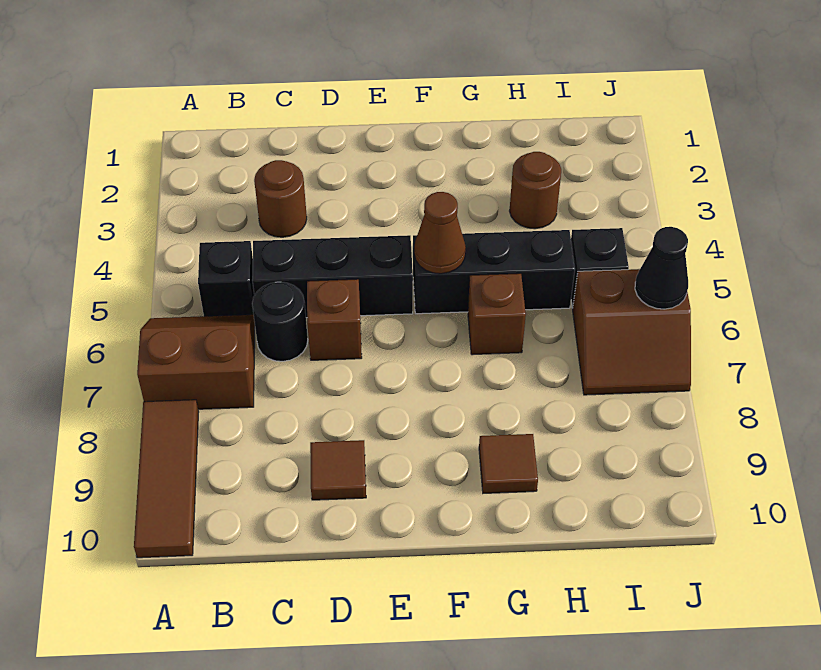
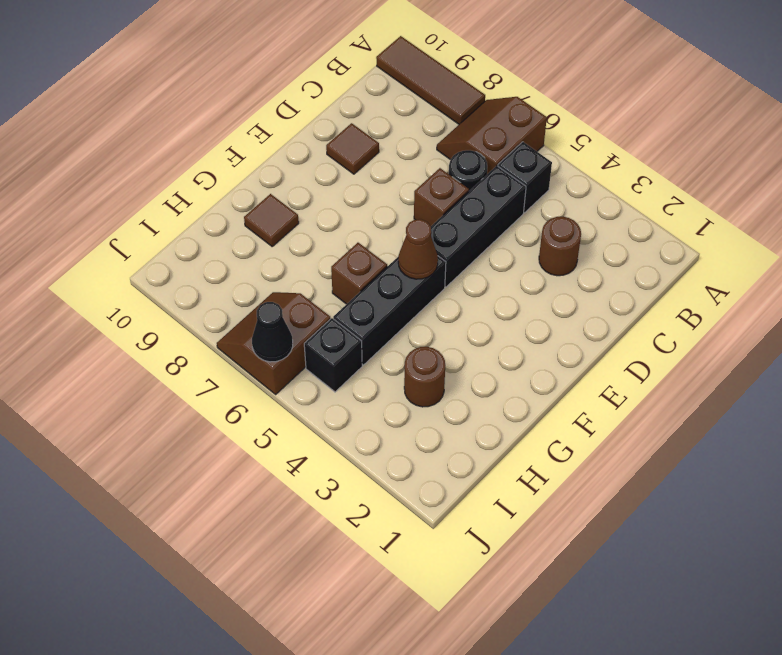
brown 2x2 slope [137,315,255,409] -> brown 2x2 slope turned to [437,97,547,174]

